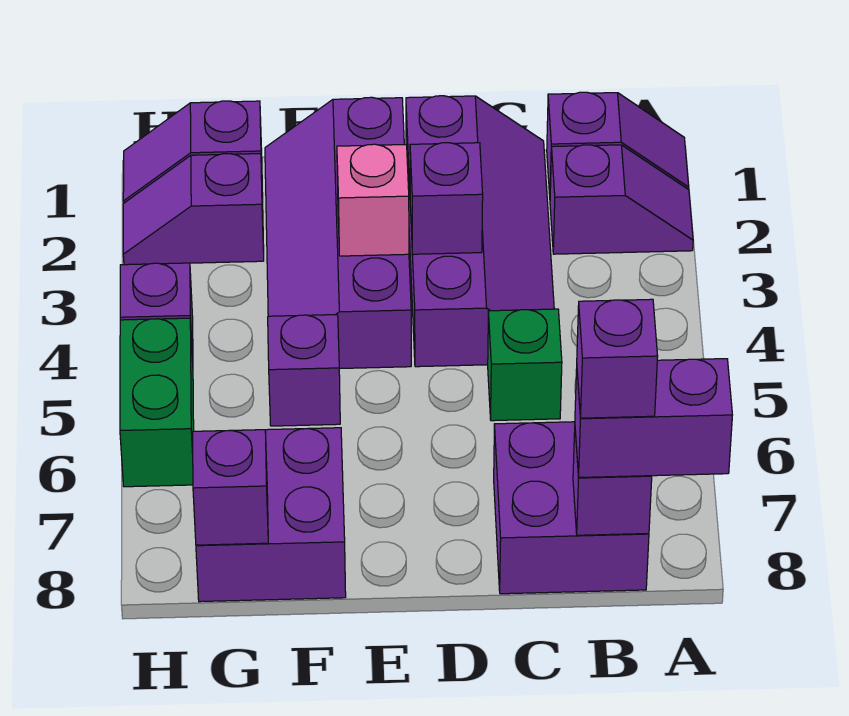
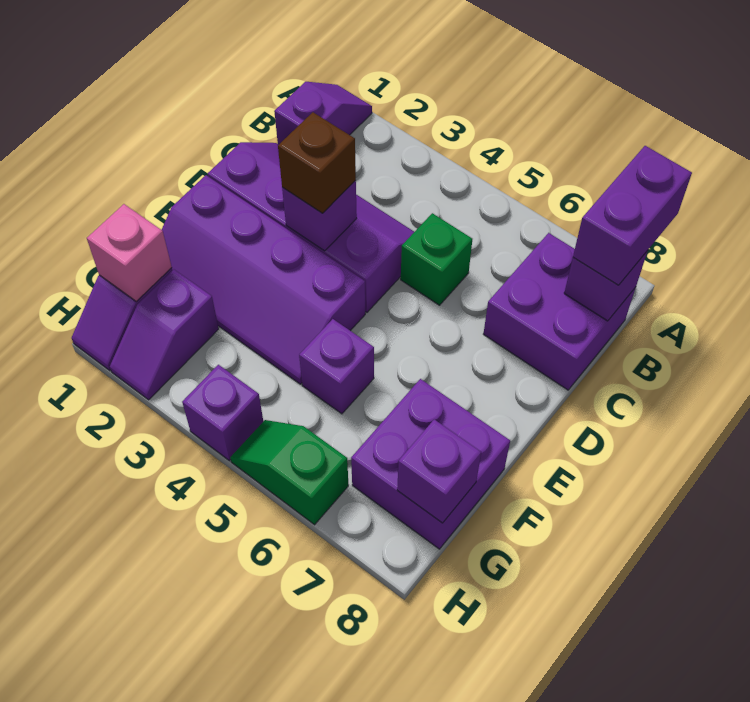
purple 1x2 slope [550,145,693,254] -> none
purple 1x1 brick [577,299,658,418] -> none
none -> brown 1x1 brick [278,112,356,213]
pink 1x1 brick [337,144,409,256] -> pink 1x1 brick moved to [87,204,172,302]
green 1x2 brick [120,318,194,487] -> green 1x2 slope [230,420,348,525]

